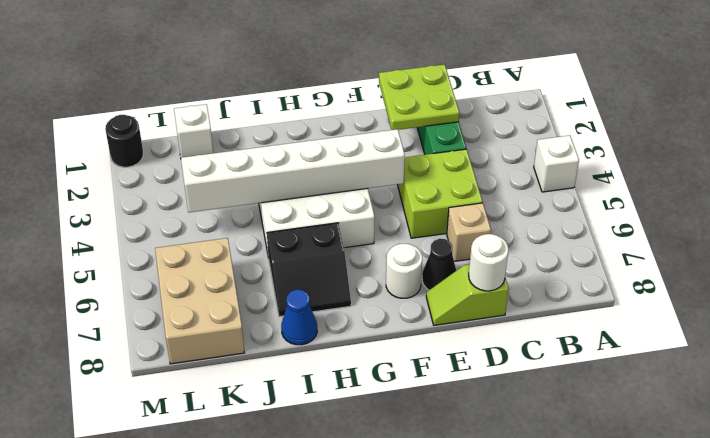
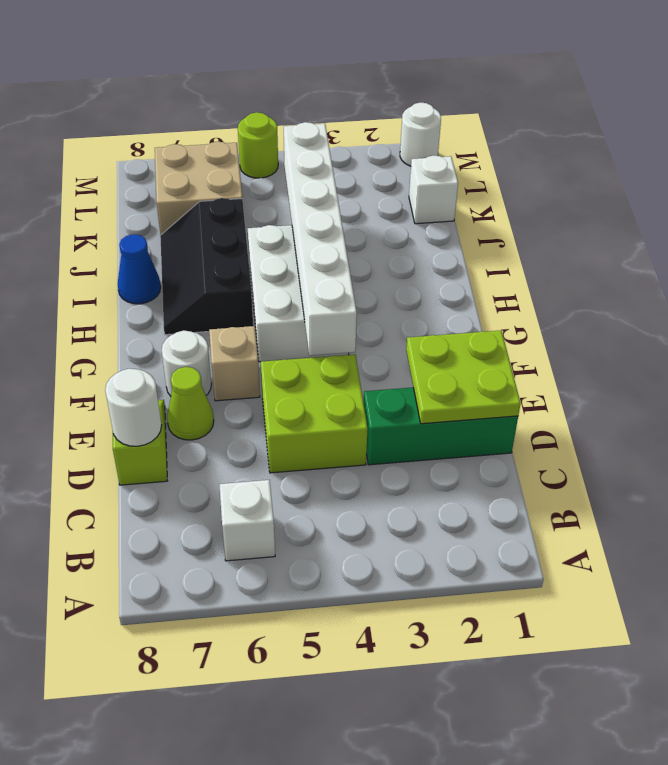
white 1x1 brick [534,135,579,192] -> white 1x1 brick moved to [219,480,275,561]
tan 1x1 brick [447,203,491,261] -> tan 1x1 brick moved to [209,326,260,401]
black 1x1 cone [422,239,456,290] -> lime 1x1 cone [167,367,214,440]
black 2x2 slope [267,223,351,317] -> black 2x3 slope [160,198,253,335]
tan 2x3 brick [155,238,245,364] -> tan 2x2 brick [155,142,242,235]
black 1x1 round brick [105,115,143,167] -> white 1x1 round brick [400,103,441,166]
none -> lime 1x1 round brick [238,112,278,178]

